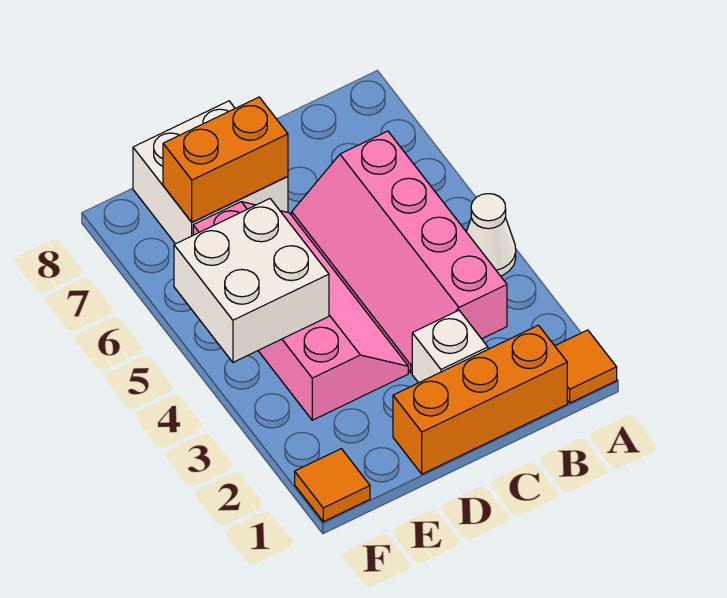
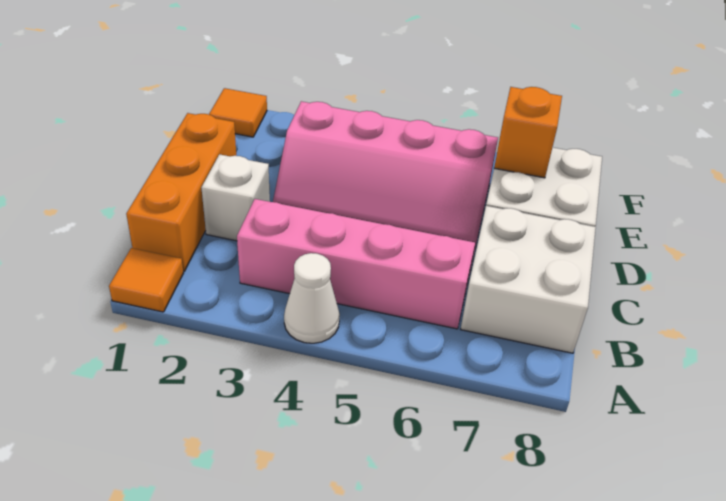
orange 1x2 brick [163,97,288,222] -> orange 1x1 brick [494,87,562,178]
white 2x2 brick [174,199,329,362] -> white 2x2 brick moved to [461,206,596,353]

